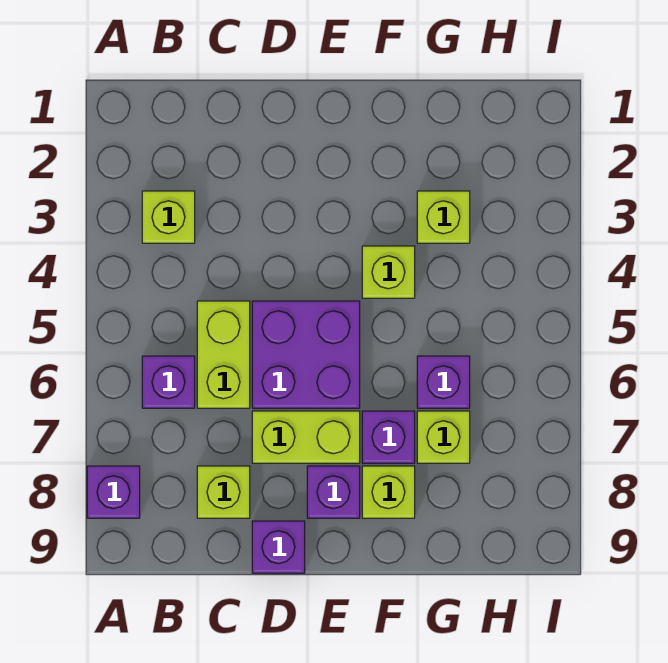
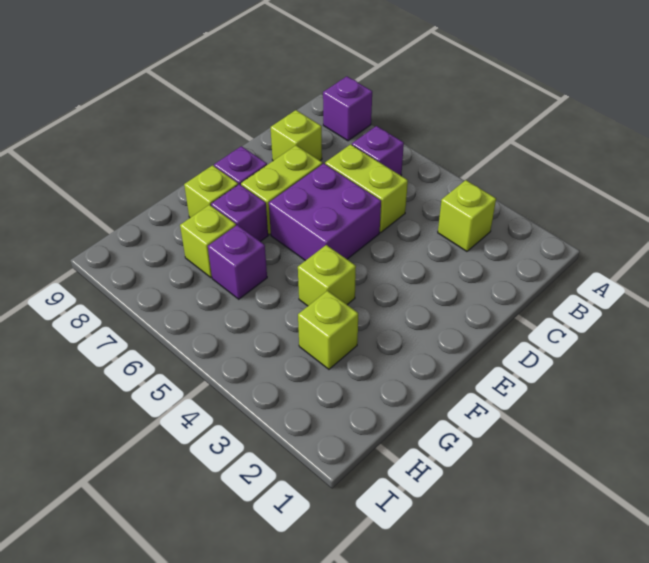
purple 1x1 brick [252,521,305,573] -> none

